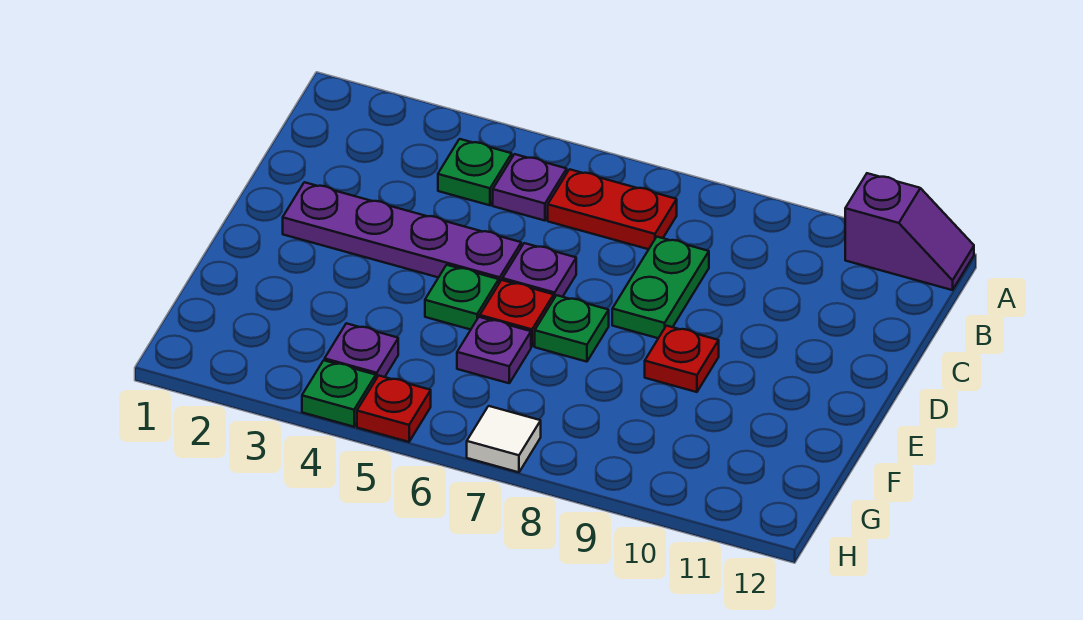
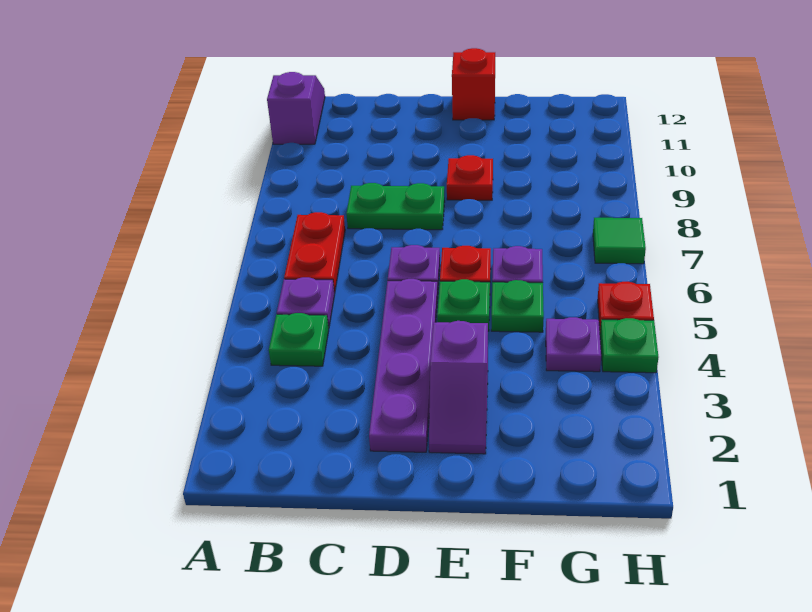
none -> purple 1x2 slope [429,321,488,454]
green 1x1 plate [535,295,609,362] -> green 1x1 plate moved to [491,280,544,332]
none -> red 1x1 brick [452,48,495,120]
white 1x1 tile [467,406,541,472] -> green 1x1 tile [593,218,646,264]

